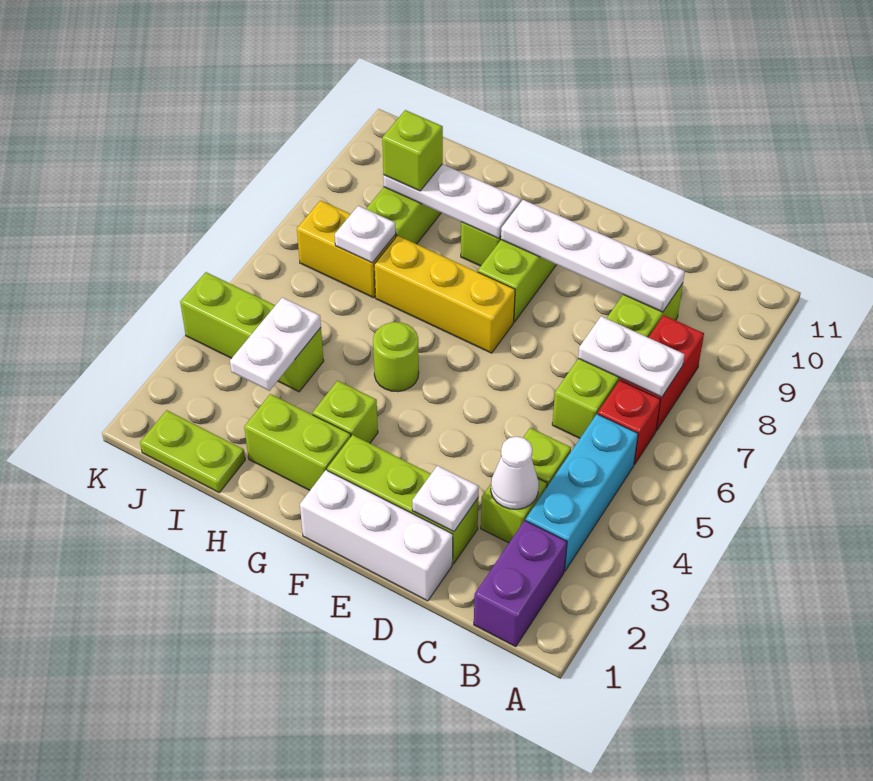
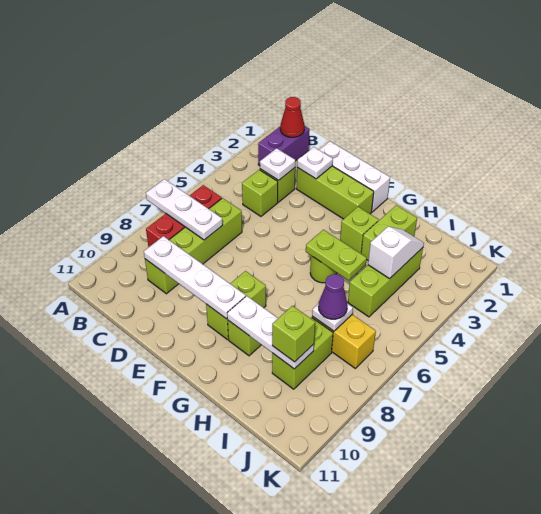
none -> red 1x1 cone [280,97,305,137]
cyan 1x3 brick [526,414,638,571] -> none
white 1x2 plate [578,316,685,397] -> white 1x3 plate [146,179,223,240]
white 1x1 cone [491,436,539,509] -> white 1x1 plate [260,148,295,180]
yellow 1x3 brick [374,236,515,353] -> none
lime 1x2 brick [244,394,351,490] -> lime 1x2 brick turned to [361,205,417,260]
lime 1x2 plate [140,410,245,492] -> lime 1x2 plate moved to [306,230,367,280]
white 1x2 plate [230,297,321,391] -> white 1x2 slope [368,227,424,279]
lime 1x3 brick [180,272,324,392] -> lime 1x3 brick turned to [348,248,423,317]
none -> purple 1x1 cone [318,274,347,319]

